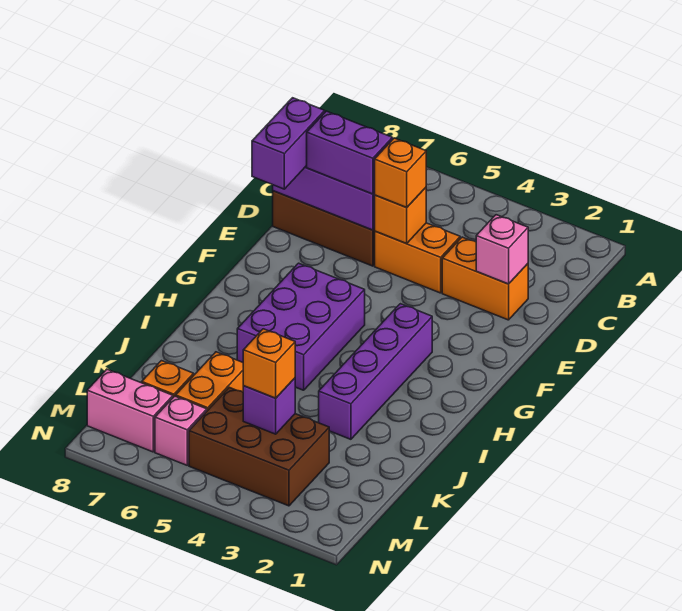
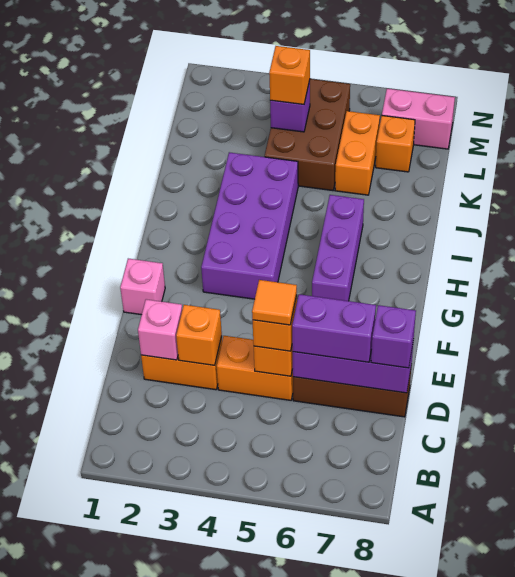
none -> orange 1x1 brick [176,305,222,365]
none -> orange 1x1 tile [252,280,297,325]
purple 1x2 brick [252,98,325,189] -> purple 1x1 brick [371,305,416,368]
purple 1x4 brick [319,304,432,439] -> purple 2x4 brick [201,152,298,299]
purple 2x3 brick [237,263,365,390] -> purple 1x3 brick [312,195,364,301]
brown 2x3 brick [189,387,329,506] -> brown 2x3 brick turned to [265,79,350,191]
pink 1x1 brick [155,396,207,465] -> pink 1x1 brick moved to [120,259,165,315]

